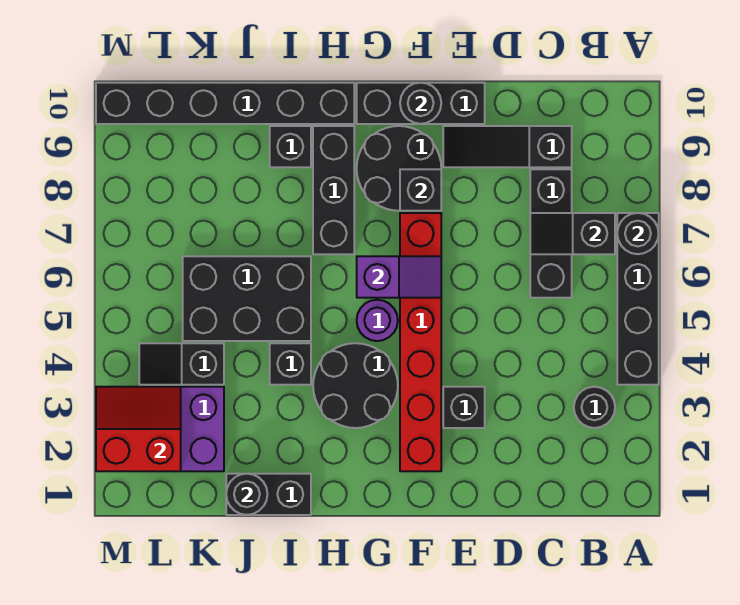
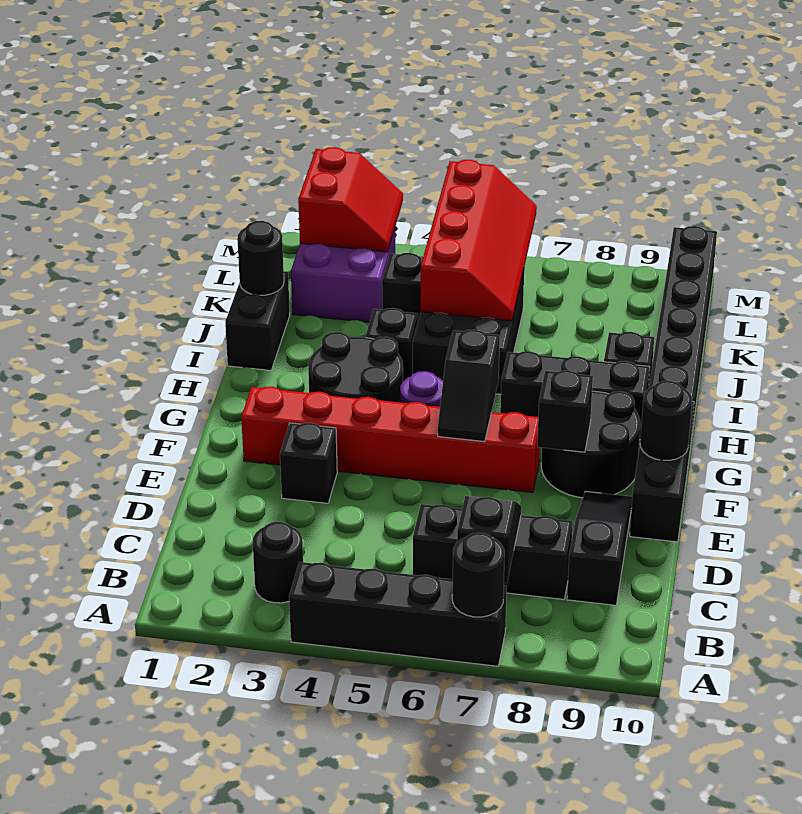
purple 1x2 slope [357,256,441,298] -> black 1x2 slope [438,330,500,442]
none -> red 2x4 slope [421,160,537,321]

